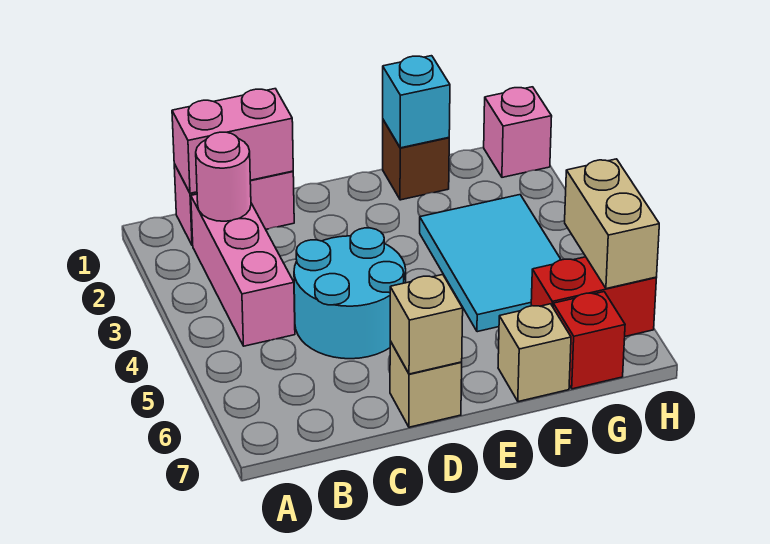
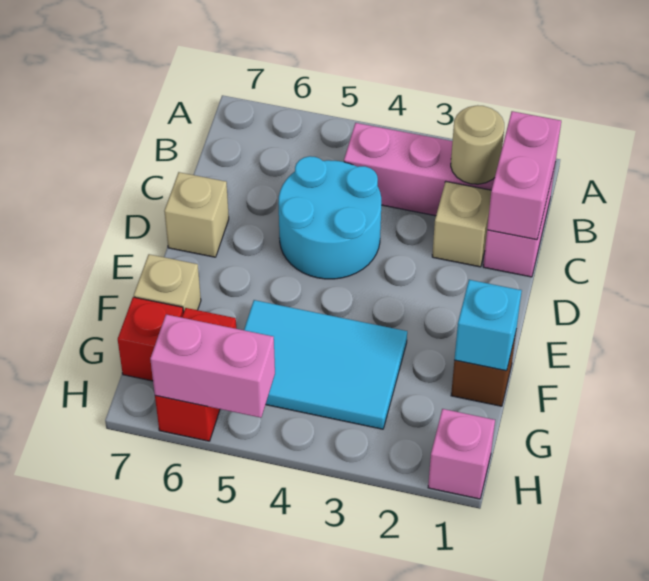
pink 1x1 round brick [196,132,251,221] -> tan 1x1 round brick [451,105,504,184]
tan 1x1 brick [390,275,463,374] -> tan 1x1 brick moved to [432,182,491,267]
tan 1x2 brick [565,159,659,289] -> pink 1x2 brick [150,314,275,418]

